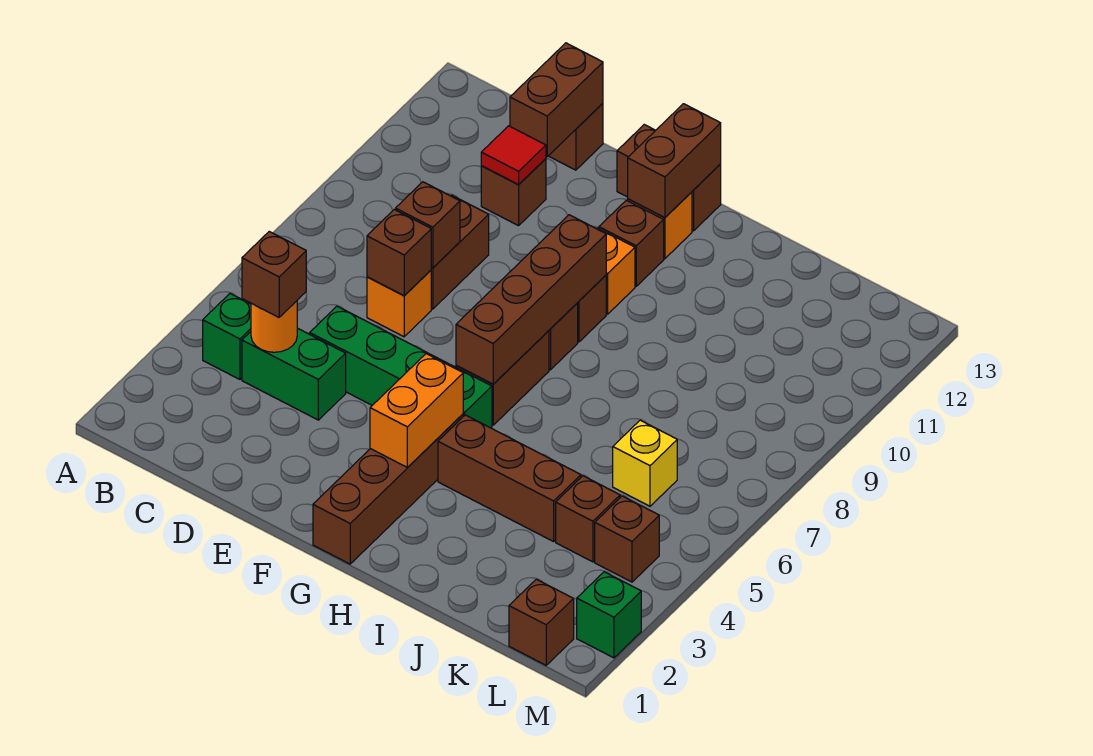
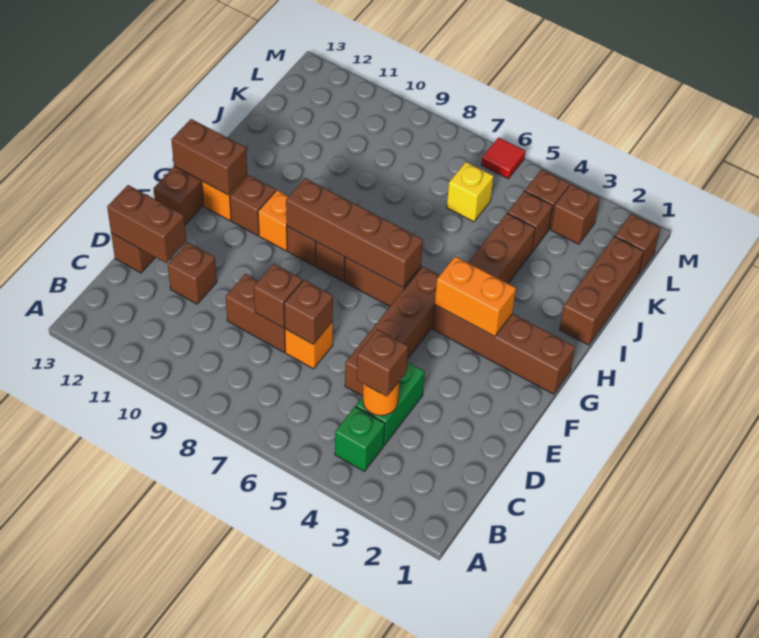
green 1x4 brick [310,306,492,428] -> brown 1x4 brick [345,267,440,396]
red 1x1 tile [481,126,546,184] -> red 1x1 tile moved to [481,137,525,179]
none -> brown 1x3 brick [560,237,644,345]
none -> brown 1x1 brick [551,184,599,244]
green 1x1 brick [577,572,641,658] -> none

